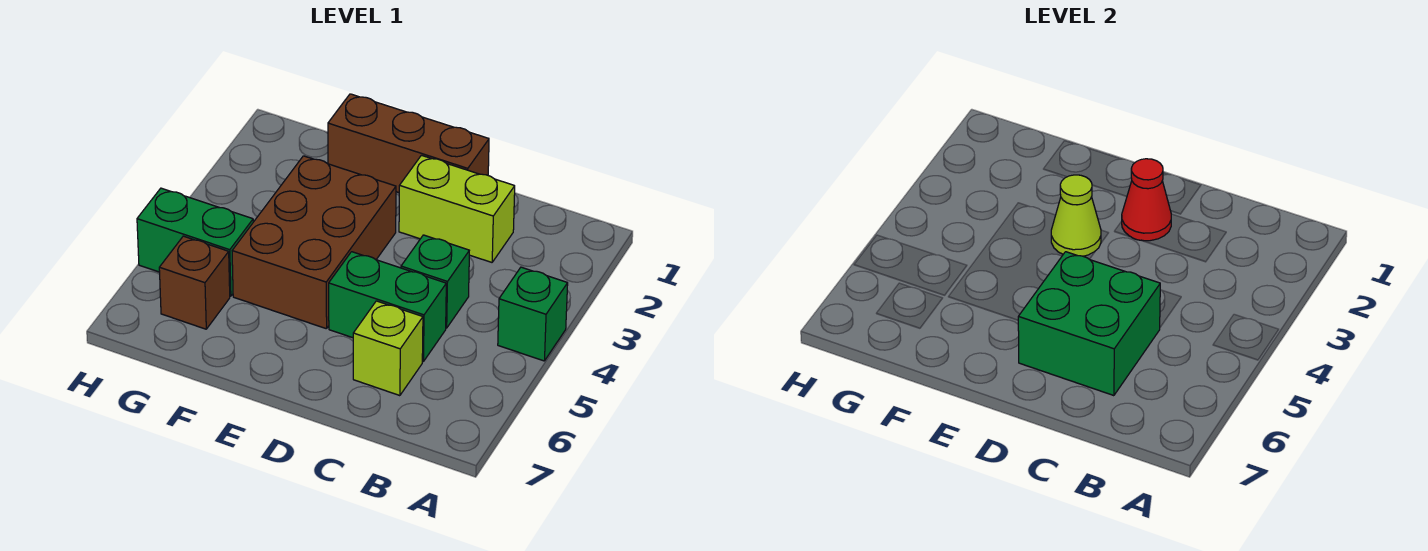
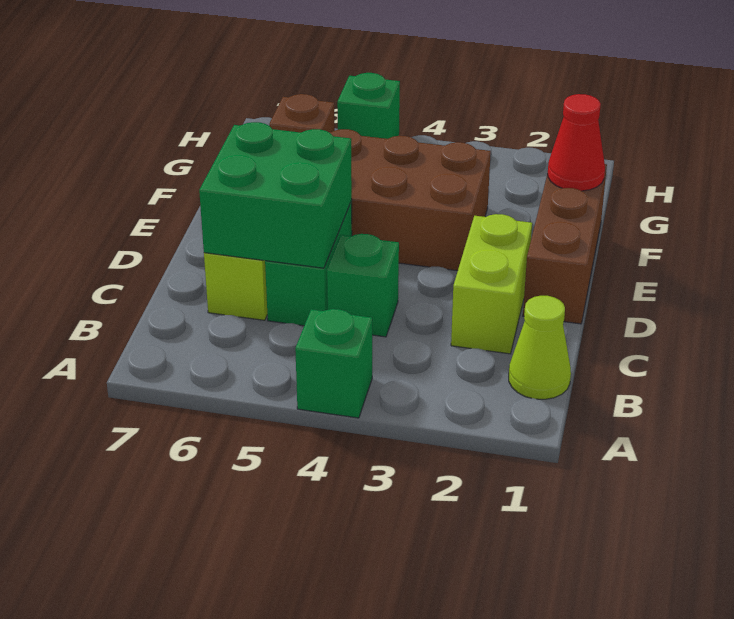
red 1x1 cone [1122,159,1171,241] -> red 1x1 cone moved to [548,94,605,191]
lime 1x1 cone [1051,175,1101,256] -> lime 1x1 cone moved to [509,296,571,399]
green 1x2 brick [137,188,253,296] -> green 1x1 brick [337,73,400,139]

